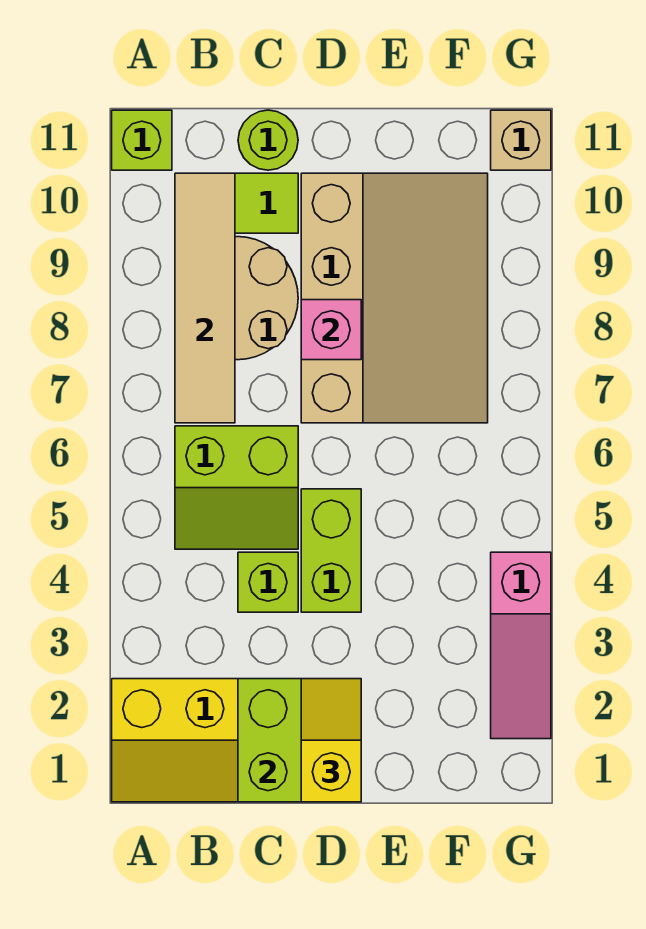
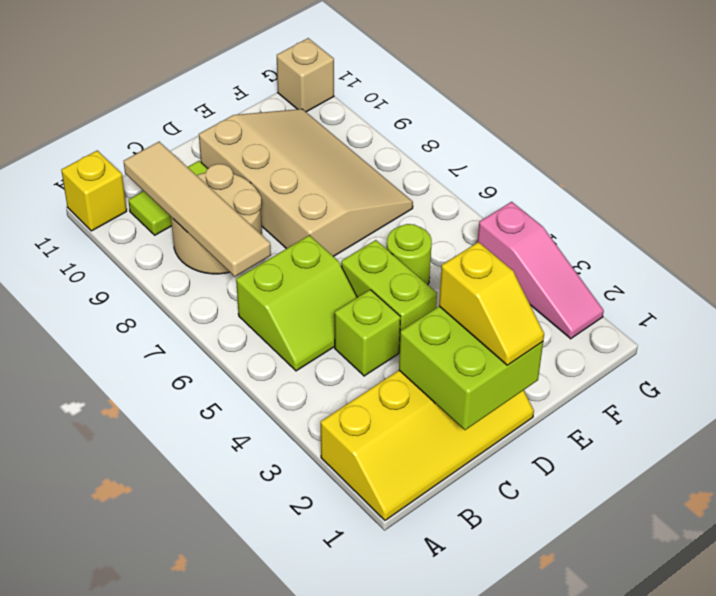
lime 1x1 brick [112,110,172,170] -> yellow 1x1 brick [61,151,127,231]
lime 1x1 round brick [238,110,298,170] -> lime 1x1 round brick moved to [387,224,432,285]
yellow 1x2 slope [301,679,361,802] -> yellow 1x2 slope turned to [439,242,544,365]
pink 1x1 brick [301,300,361,360] -> none

